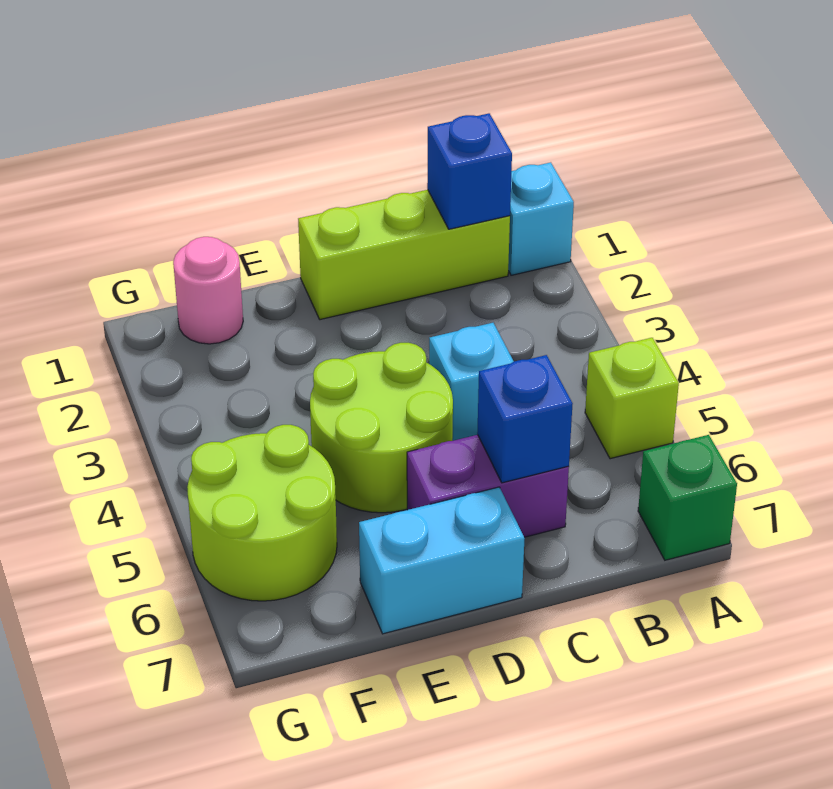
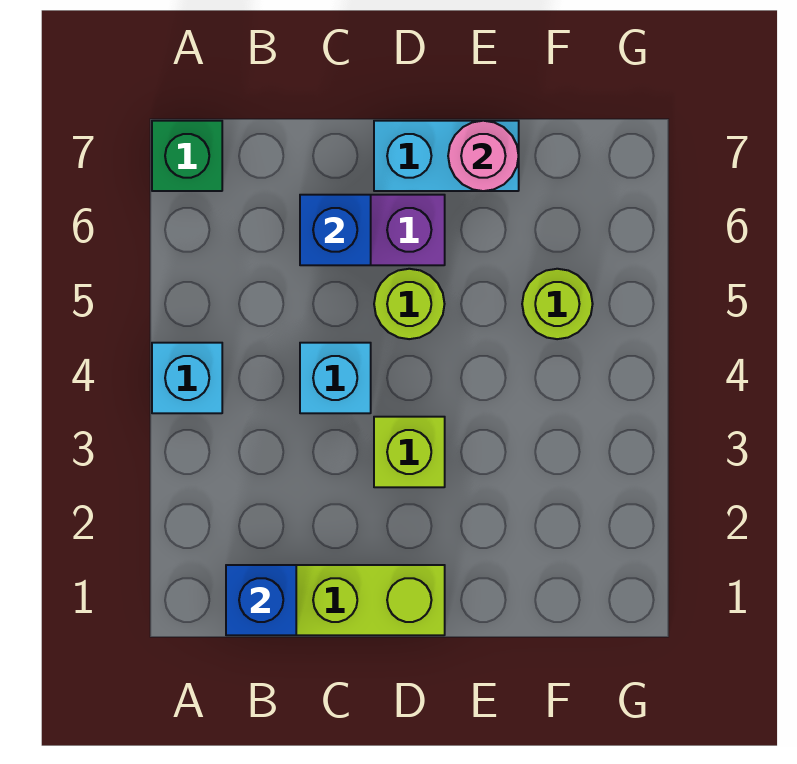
cyan 1x1 brick [508,162,574,275] -> cyan 1x1 brick moved to [152,343,222,413]
lime 1x1 brick [585,338,679,459] -> lime 1x1 brick moved to [374,417,445,487]
lime 2x2 round brick [310,343,453,513] -> lime 1x1 round brick [374,269,444,339]
pink 1x1 round brick [173,237,243,344] -> pink 1x1 round brick moved to [448,121,519,191]
lime 2x2 round brick [187,425,337,601] -> lime 1x1 round brick [522,269,593,339]

